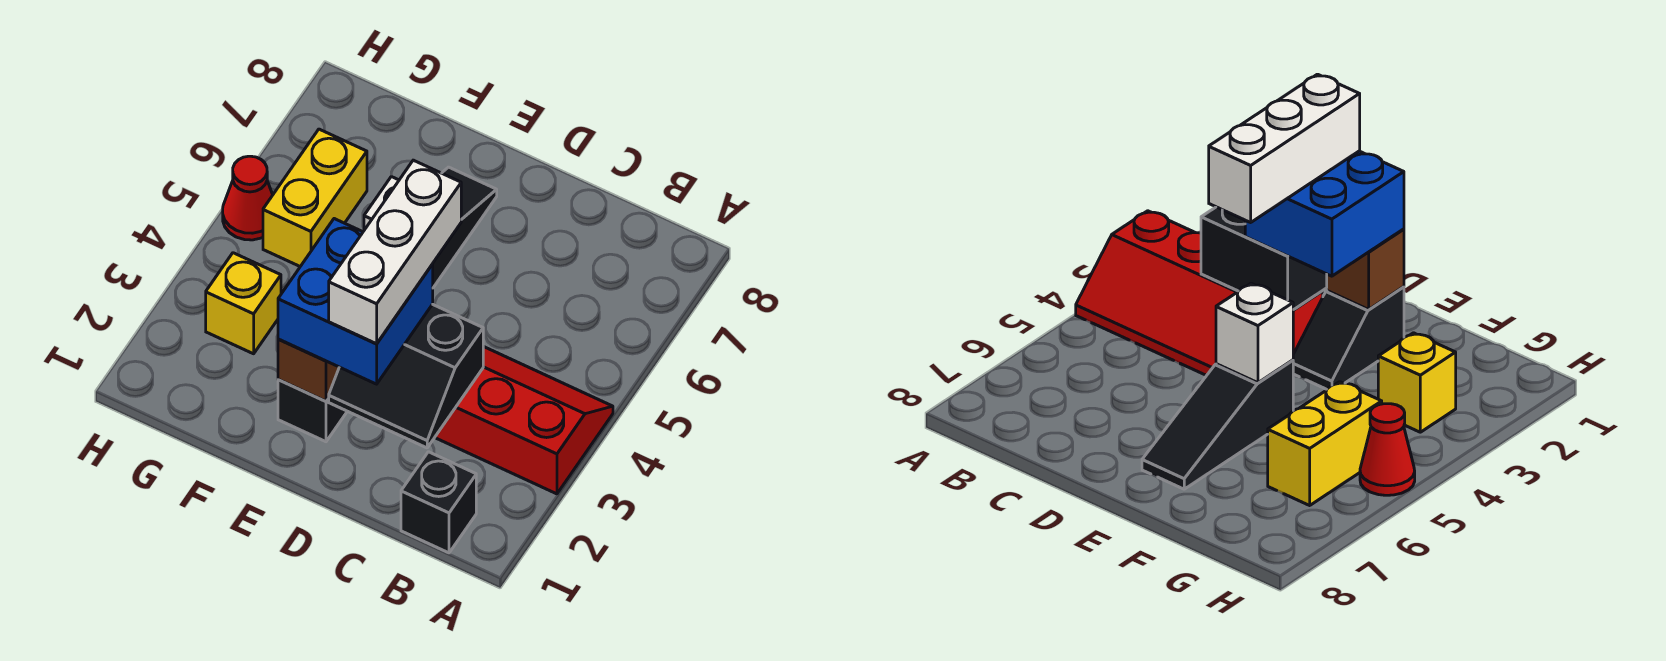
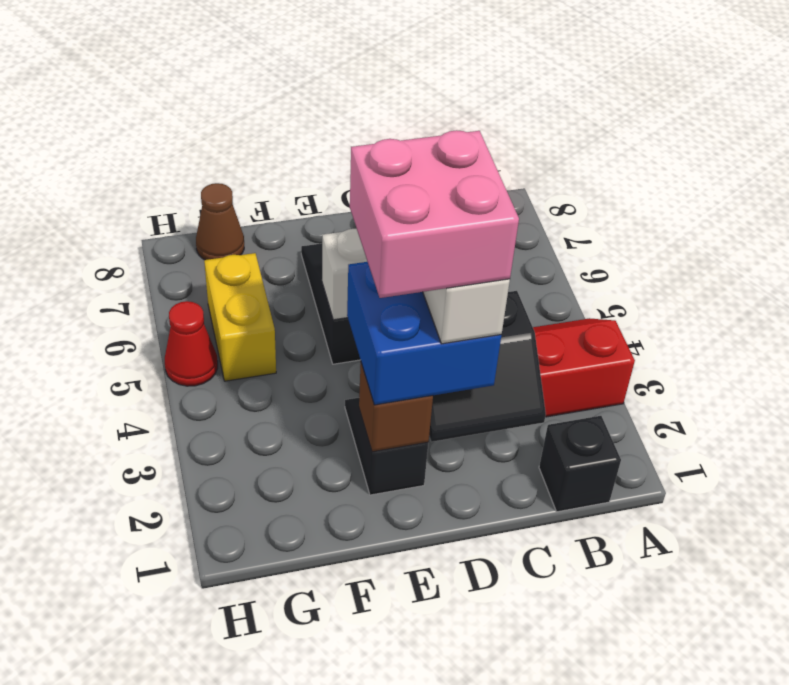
none -> pink 2x2 brick [350,130,519,298]
yellow 1x1 brick [206,253,281,354] -> none
none -> brown 1x1 cone [196,183,244,260]

